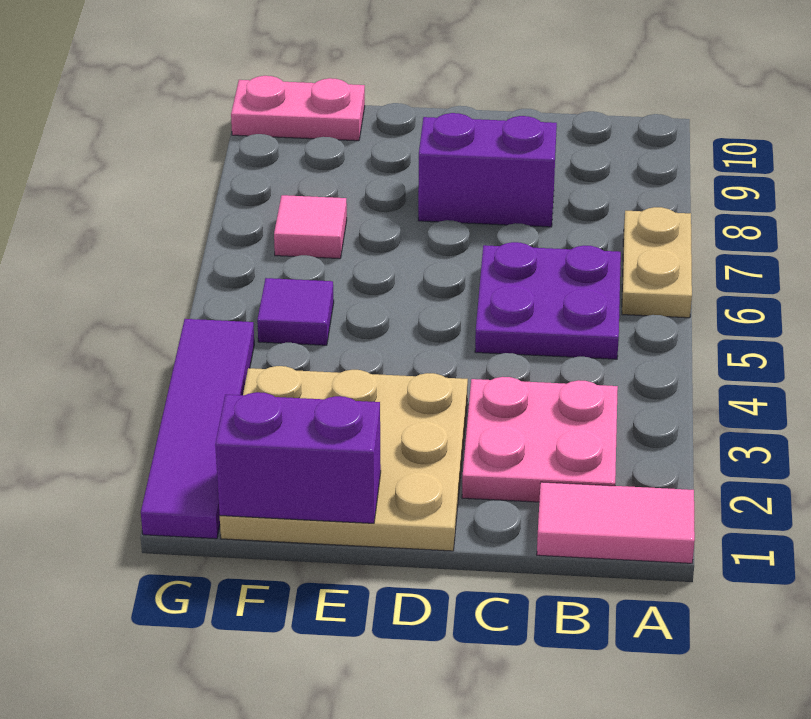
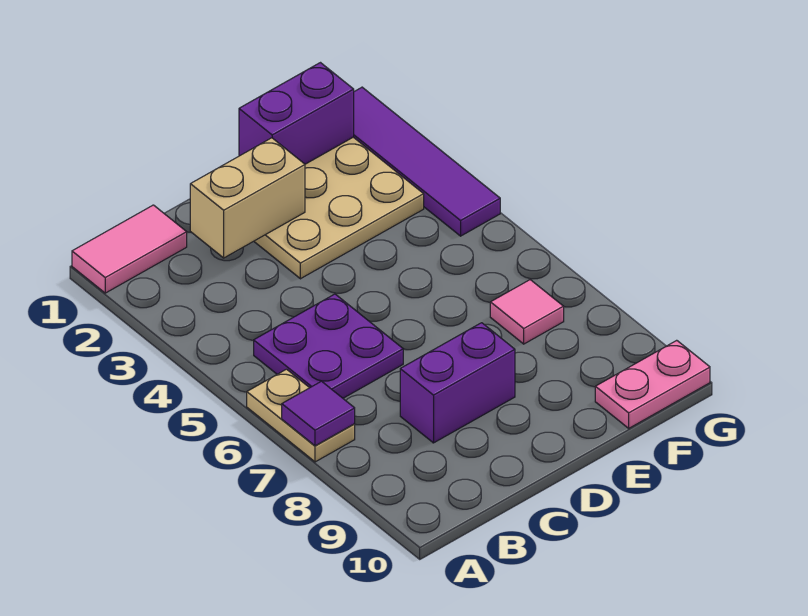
pink 2x2 plate [462,377,618,502] -> none
none -> tan 1x2 brick [190,138,305,258]
purple 1x1 tile [257,278,334,345] -> purple 1x1 tile moved to [282,381,355,446]

